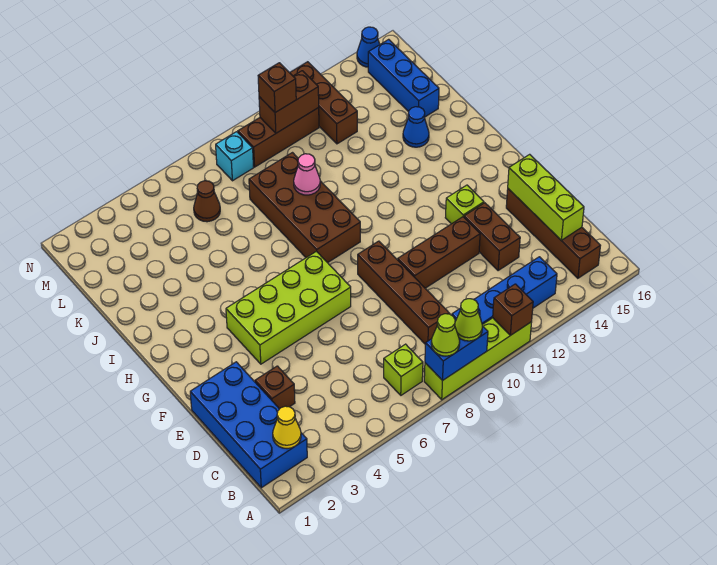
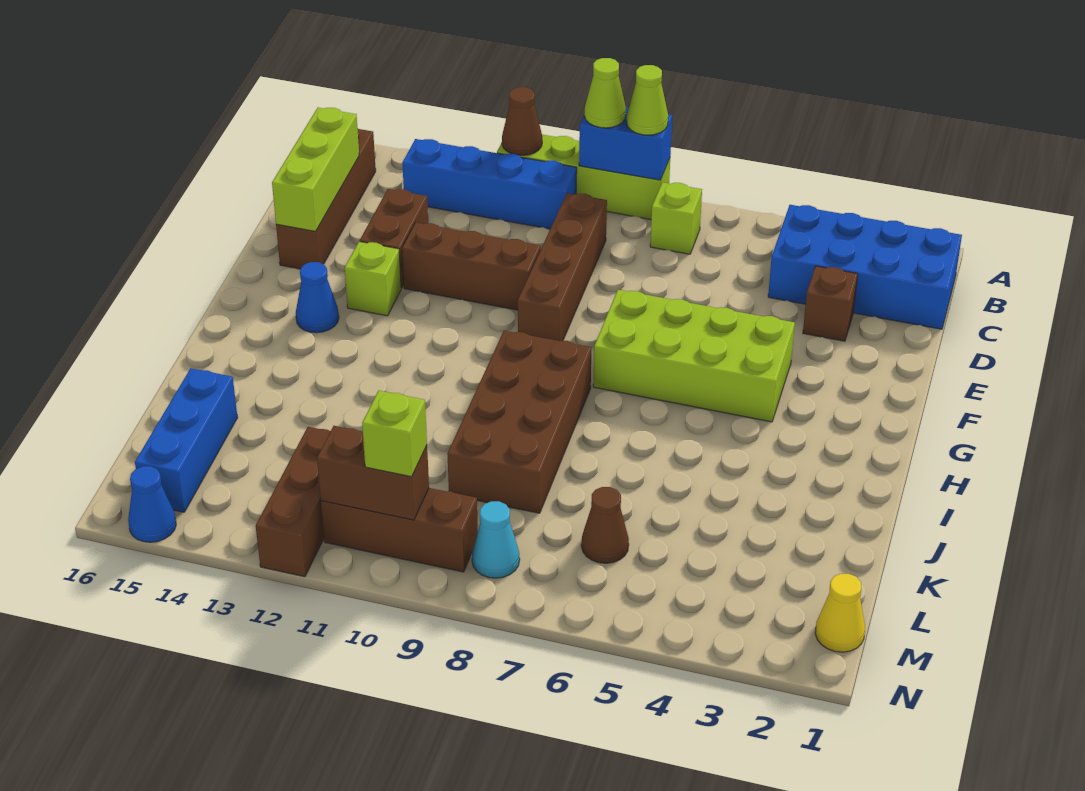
brown 1x1 brick [493,284,533,336] -> brown 1x1 cone [502,87,542,155]
blue 2x4 brick [190,362,307,488] -> blue 2x4 brick turned to [768,205,962,329]
yellow 1x1 cone [273,406,301,449] -> yellow 1x1 cone moved to [815,574,865,652]
pink 1x1 cone [294,154,320,195] -> none
blue 1x1 cone [403,107,429,147] -> blue 1x1 cone moved to [296,262,339,333]
cyan 1x1 brick [216,132,254,181] -> cyan 1x1 cone [472,501,520,578]
brown 1x1 brick [258,63,296,113] -> lime 1x1 brick [362,391,427,477]

